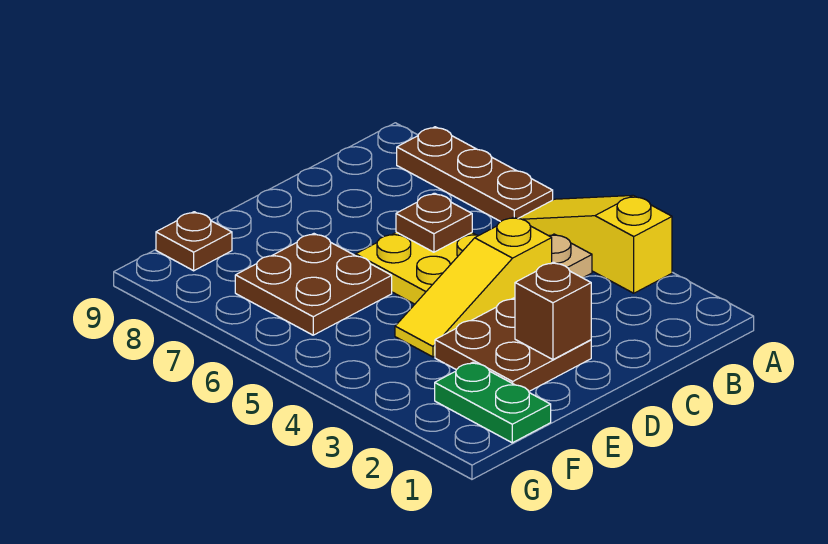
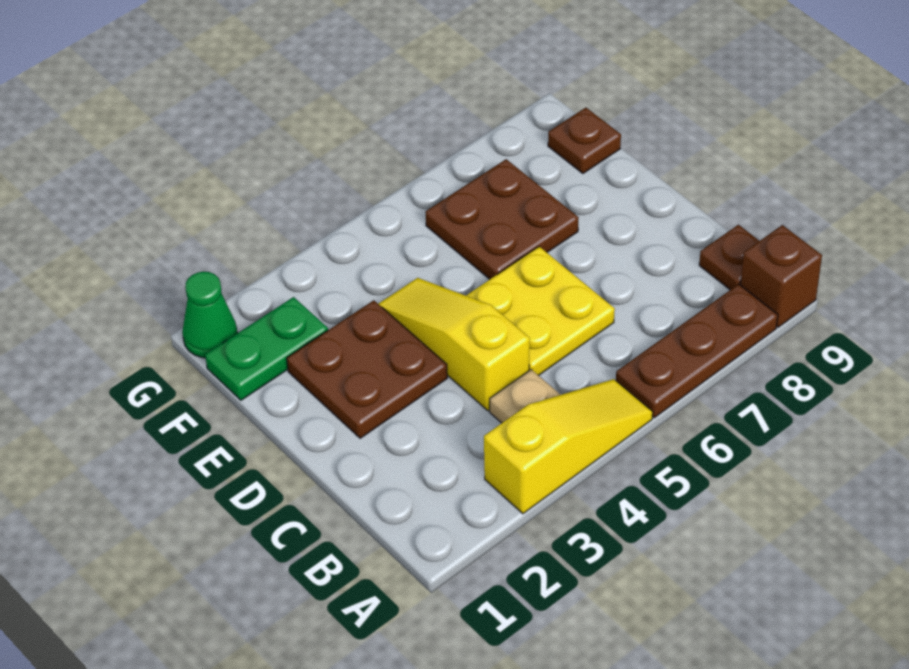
brown 1x1 plate [396,193,472,252] -> brown 1x1 plate moved to [699,225,759,290]
brown 1x1 brick [515,262,591,360] -> brown 1x1 brick moved to [740,225,822,327]
none -> green 1x1 cone [182,272,237,358]

